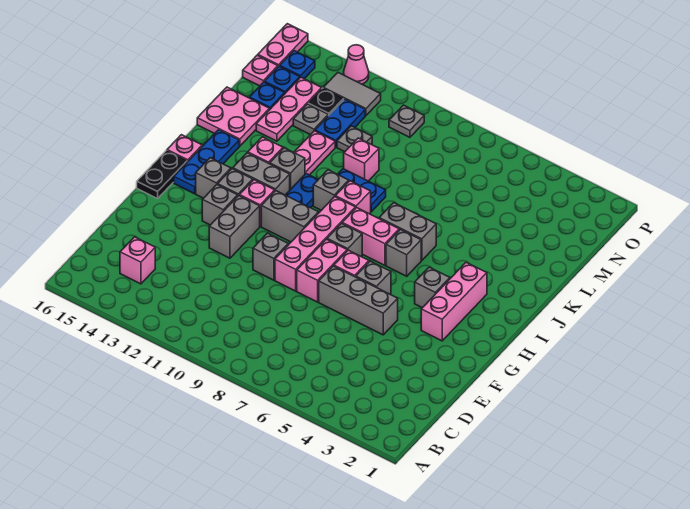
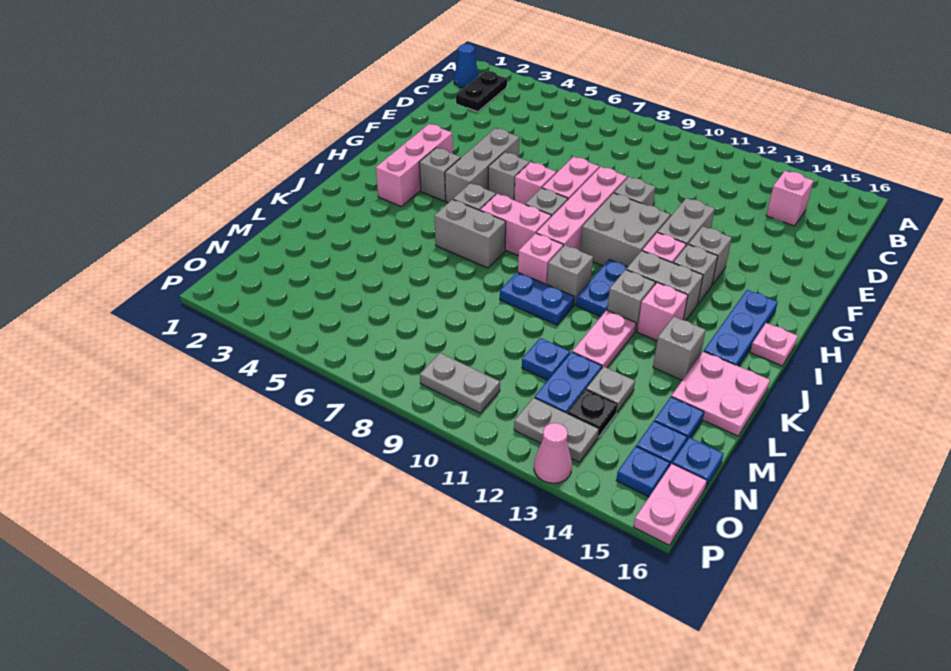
none -> blue 1x1 cone [454,44,479,88]
grey 1x3 brick [319,266,398,335] -> grey 1x3 brick turned to [445,128,519,203]
black 1x2 plate [137,150,187,199] -> black 1x2 plate moved to [456,71,507,112]
grey 1x2 brick [261,191,318,242] -> grey 2x2 brick [580,193,670,267]
grey 1x1 brick [196,158,231,198] -> grey 1x1 brick moved to [653,317,706,380]
pink 1x1 brick [344,138,379,181] -> none
pink 1x3 plate [256,77,322,141] -> none
grey 1x1 plate [337,126,372,152] -> blue 1x1 plate [522,338,570,380]
pink 1x1 plate [243,55,278,86] -> blue 1x1 plate [672,437,724,488]
grey 1x1 plate [389,105,424,137] -> grey 1x2 plate [420,353,500,413]
grey 1x2 tile [324,73,381,115] -> grey 1x2 plate [514,398,599,462]

